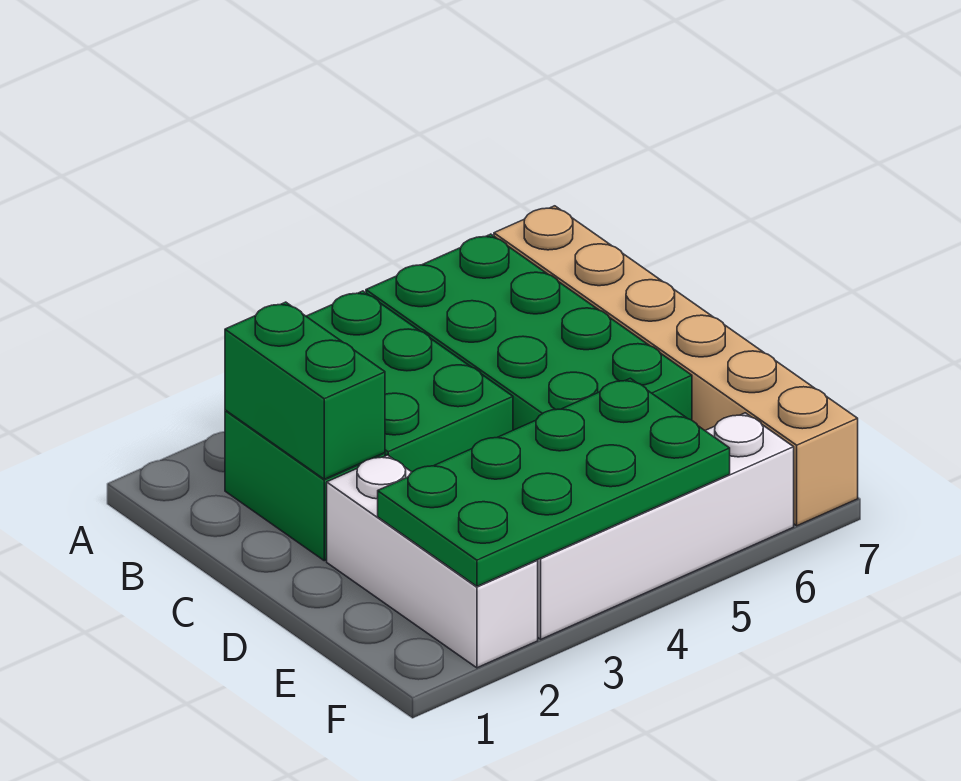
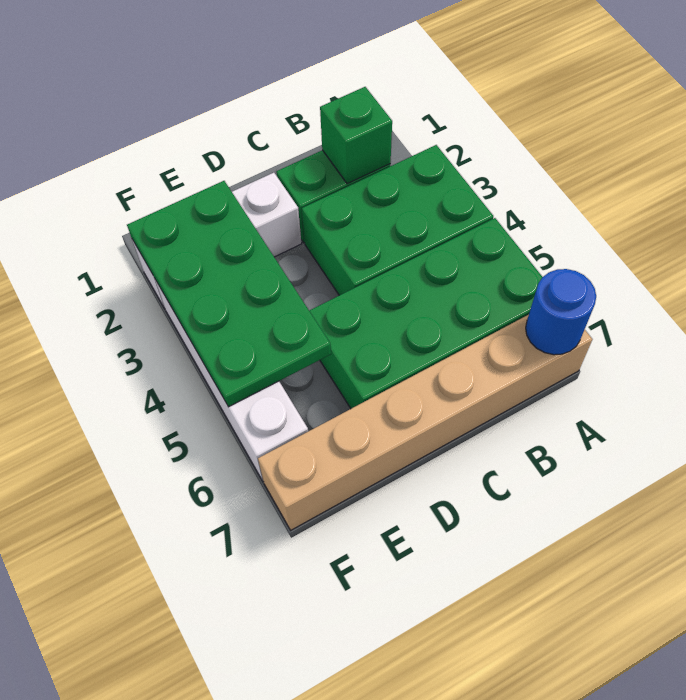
none -> blue 1x1 round brick [526,269,596,355]
green 1x2 brick [225,302,385,479] -> green 1x1 brick [320,87,392,184]

